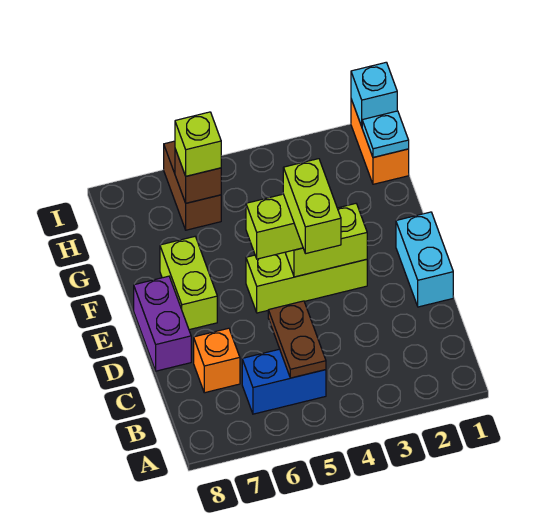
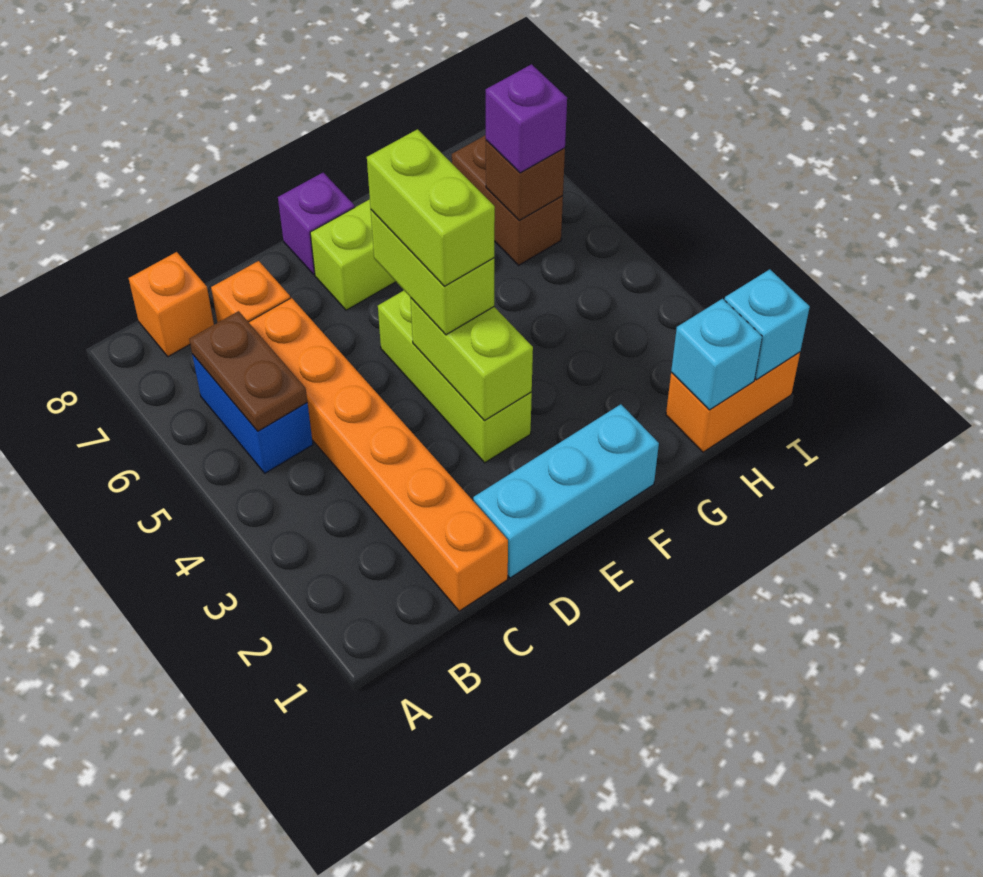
brown 1x2 plate [268,301,326,378] -> brown 1x2 plate turned to [189,311,307,431]
none -> orange 1x1 brick [129,252,214,357]
none -> orange 1x6 brick [249,298,508,611]
cyan 1x2 brick [396,212,453,307] -> cyan 1x3 brick [473,404,659,578]
lime 1x2 brick [283,159,341,254] -> lime 1x2 brick turned to [367,129,495,286]
purple 1x2 brick [134,276,191,371] -> purple 1x1 brick [278,173,355,274]
cyan 1x1 plate [362,111,409,157] -> cyan 1x1 brick [671,299,762,410]
brown 1x2 brick [164,141,221,230] -> brown 1x2 brick turned to [452,135,563,265]
lime 1x1 brick [175,112,221,176] -> purple 1x1 brick [486,64,567,173]

